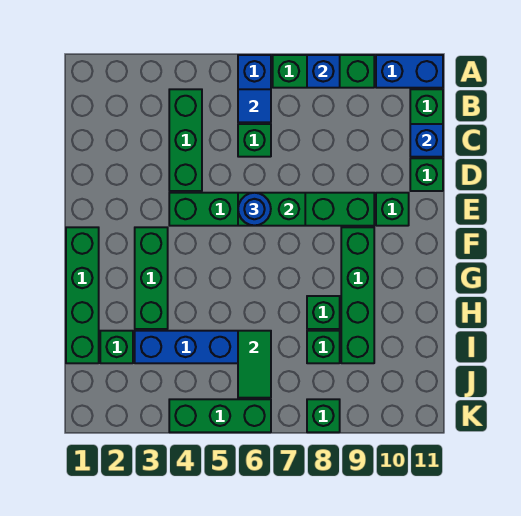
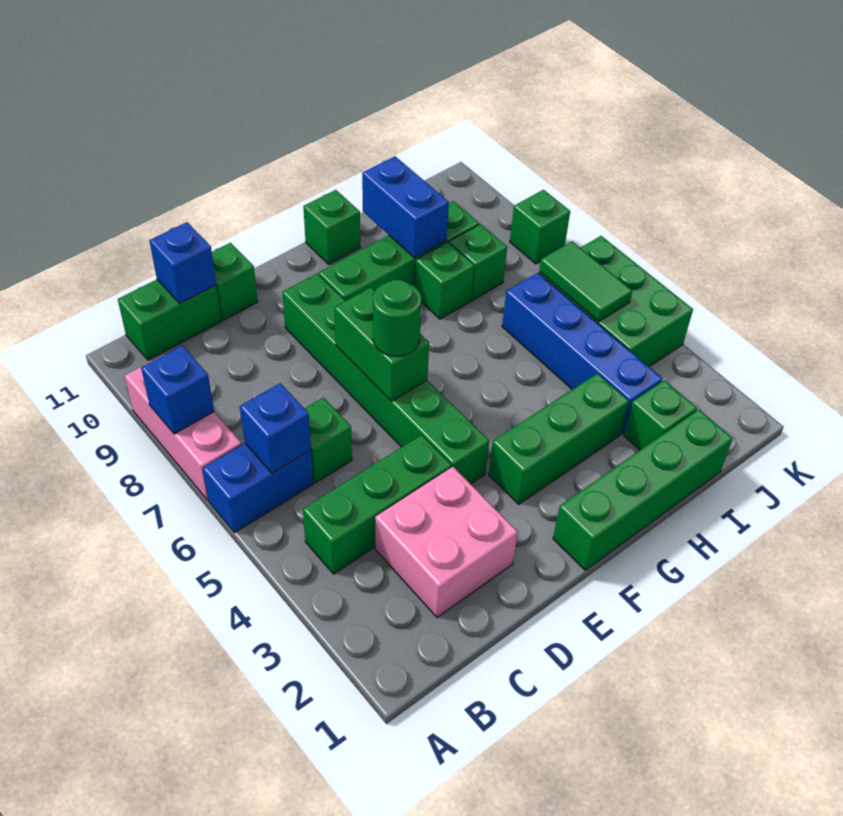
green 1x3 brick [273,55,374,88] -> pink 1x3 brick [125,355,242,500]
blue 1x2 brick [376,55,443,88] -> blue 1x2 brick moved to [362,156,449,258]
blue 1x1 tile [238,89,271,122] -> blue 1x1 brick [240,383,311,473]
none -> pink 2x2 brick [375,467,518,617]
blue 1x1 round brick [238,193,271,226] -> green 1x1 round brick [373,280,421,356]
green 1x1 brick [376,193,409,226] -> green 1x1 brick moved to [303,190,360,264]
green 1x2 tile [238,331,271,398] -> green 1x2 tile turned to [539,241,632,321]
green 1x3 brick [169,399,271,432] -> green 2x3 brick [539,236,693,367]

